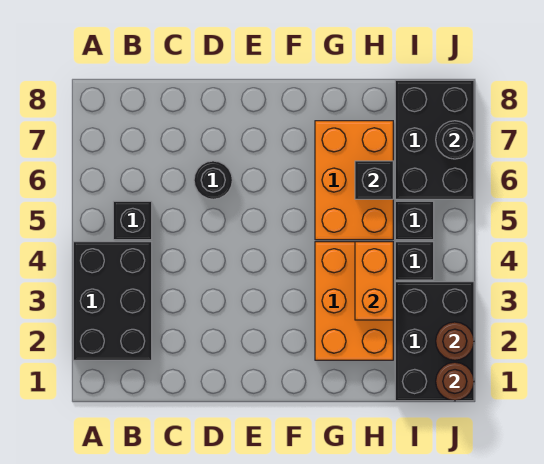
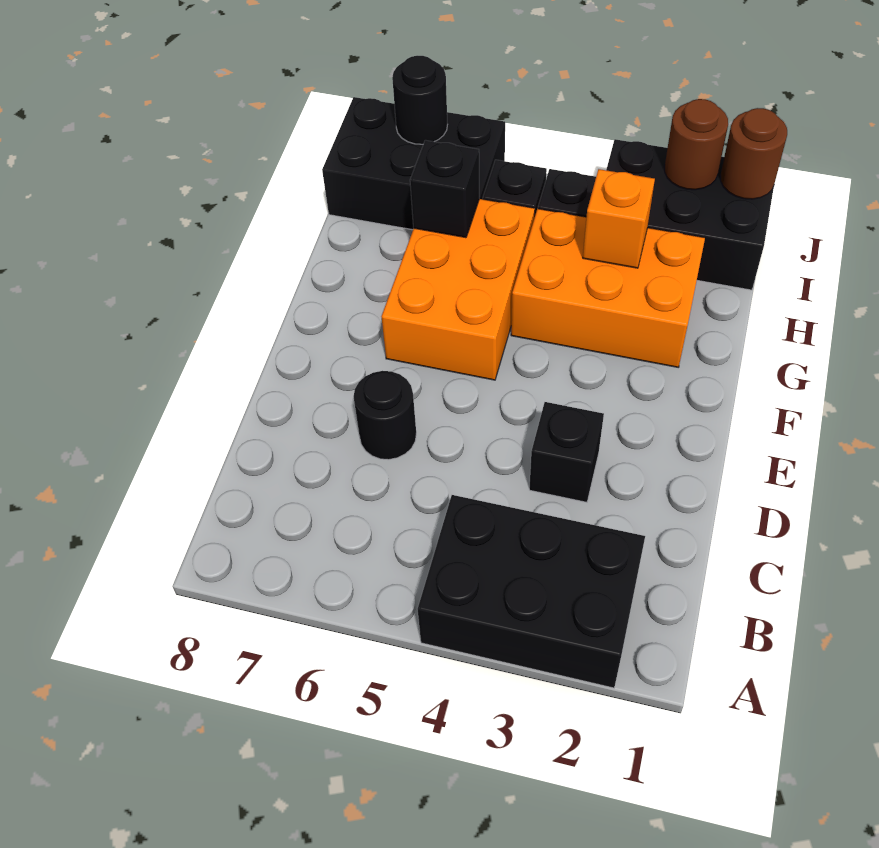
black 1x1 brick [113,201,152,240] -> black 1x1 brick moved to [529,402,604,502]
orange 2x3 brick [315,121,393,240] -> orange 2x3 brick turned to [381,199,535,380]
orange 1x2 brick [355,242,393,320] -> orange 1x1 brick [583,169,655,268]

